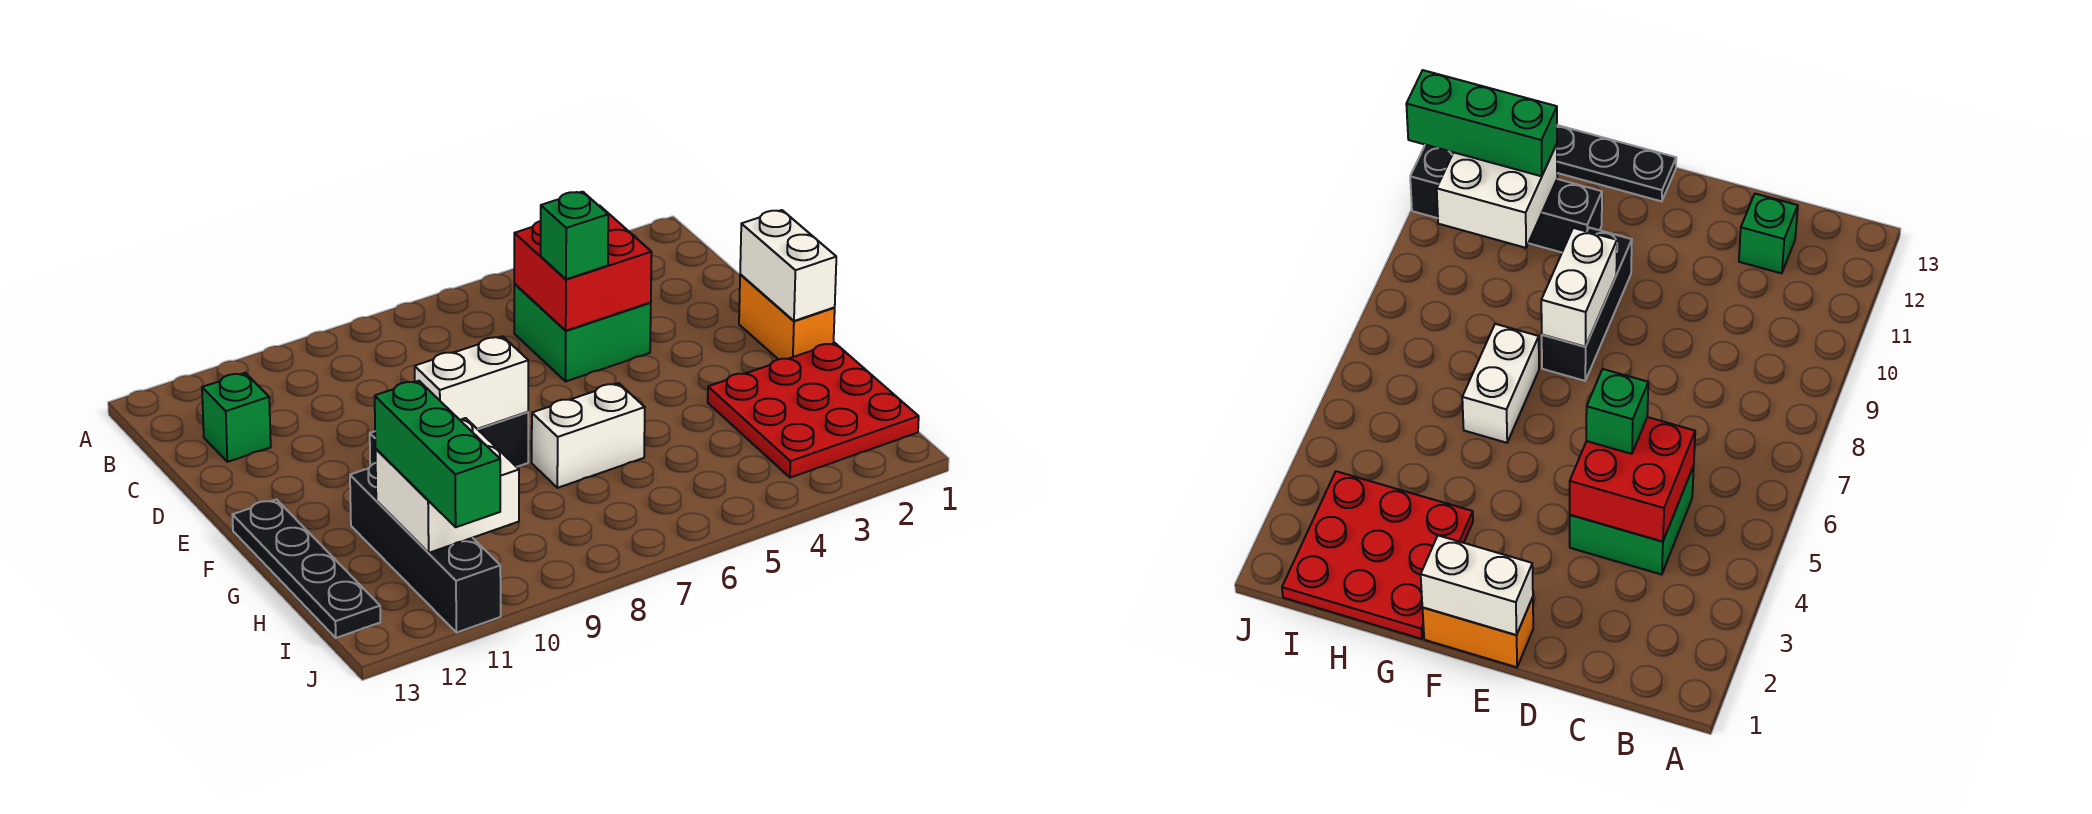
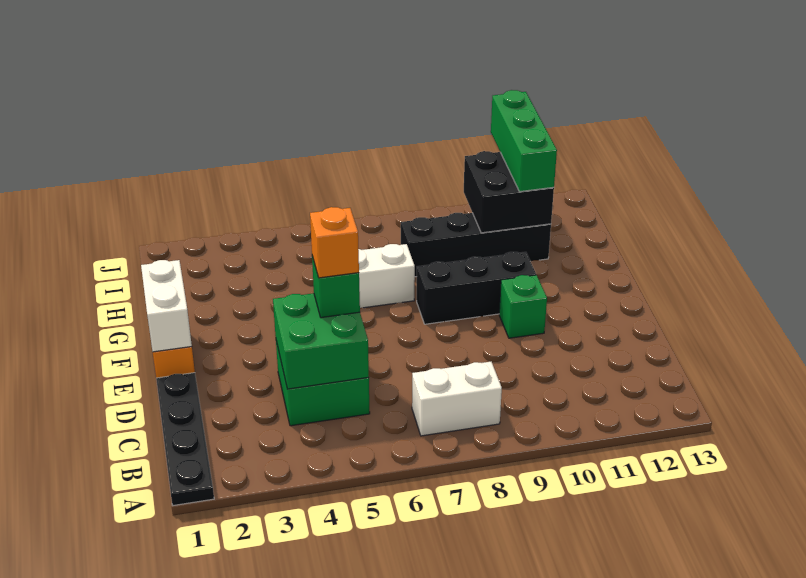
red 2x2 brick [514,205,652,331] -> green 2x2 brick [273,293,369,389]
green 1x1 brick [202,373,271,462] -> green 1x1 brick moved to [499,275,547,338]
none -> orange 1x1 brick [310,207,359,278]
white 1x2 brick [415,336,528,429] -> white 1x2 brick moved to [412,362,502,436]
black 1x4 plate [232,499,380,638] -> black 1x4 plate moved to [156,373,214,505]
red 3x3 plate [708,343,919,478] -> none
black 1x4 brick [350,463,501,633] -> black 1x4 brick turned to [401,213,551,277]
white 2x2 brick [375,418,519,553] -> black 2x2 brick [464,151,554,233]

